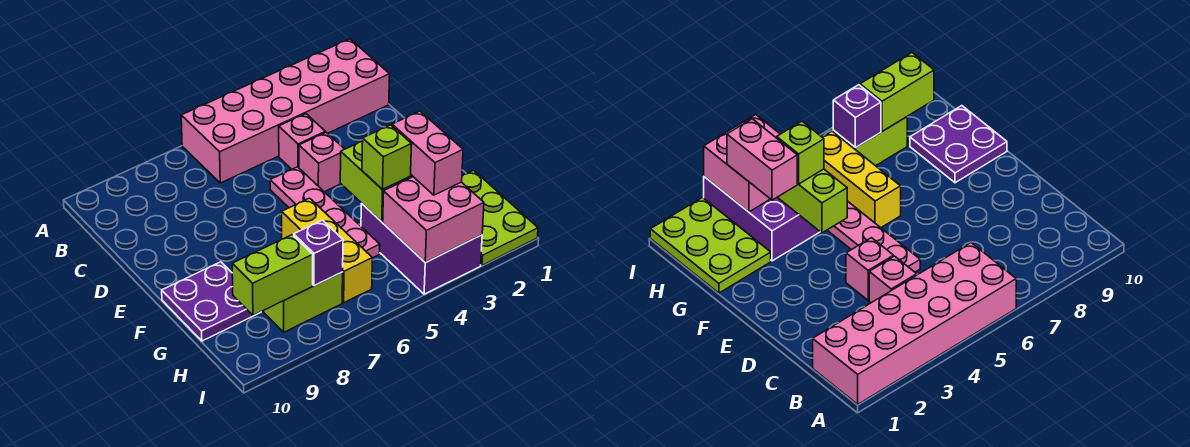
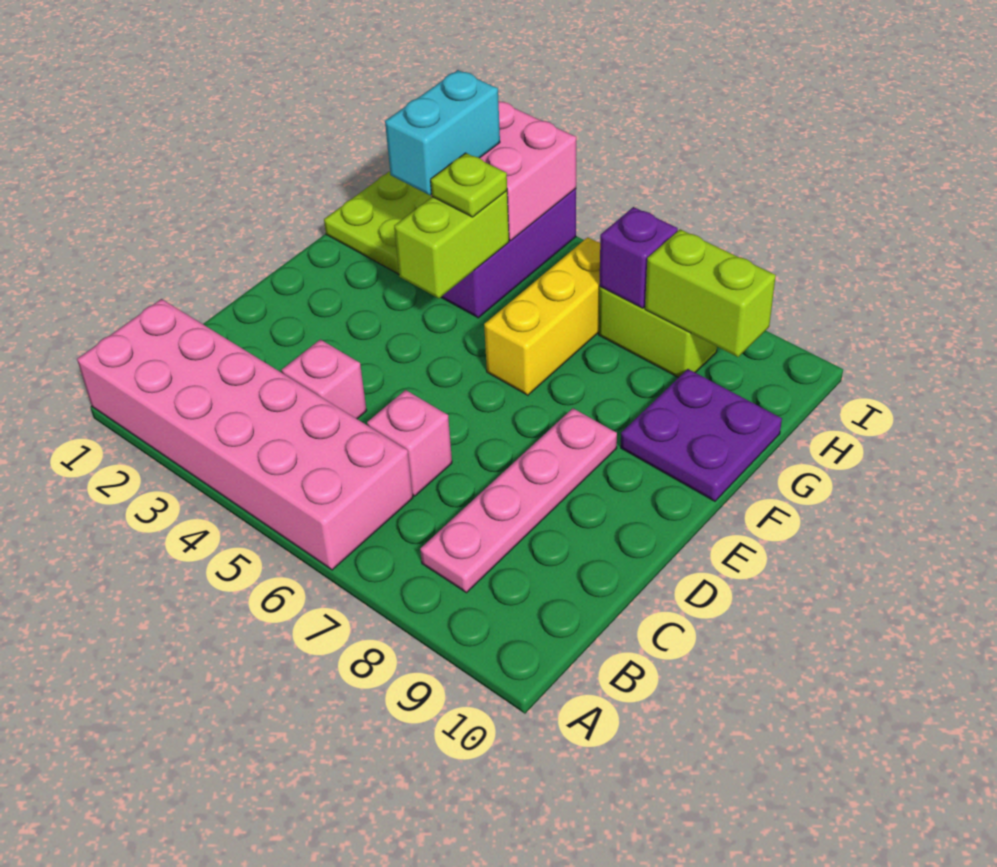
pink 1x1 brick [299,132,344,192] -> pink 1x1 brick moved to [367,390,452,496]
pink 1x4 plate [270,167,380,258] -> pink 1x4 plate moved to [420,408,617,593]
pink 1x2 brick [392,111,463,195] -> cyan 1x2 brick [385,70,500,195]
lime 1x1 brick [362,125,412,190] -> lime 1x1 plate [431,153,507,217]

